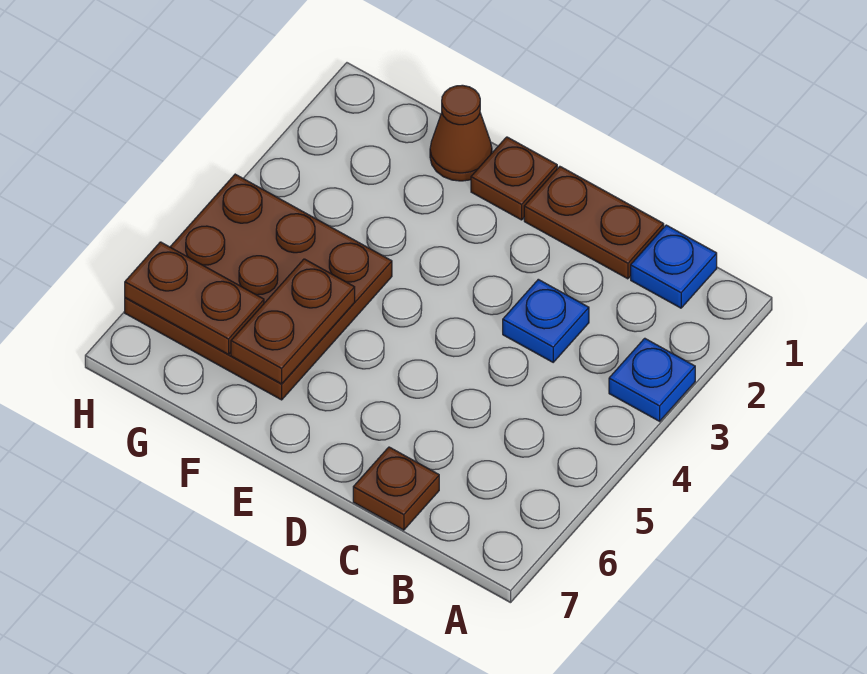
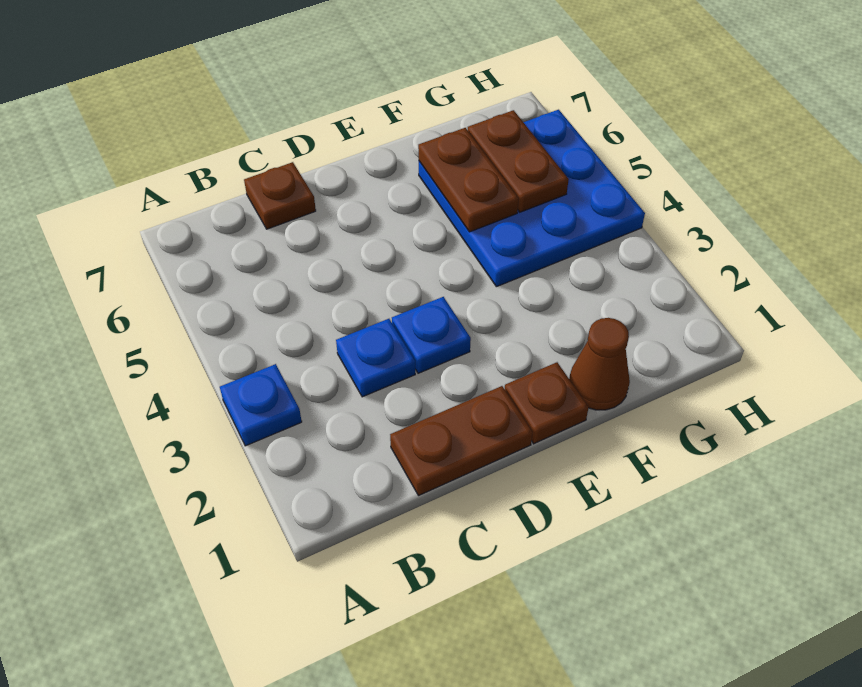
blue 1x1 plate [631,225,717,308] -> blue 1x1 plate moved to [392,297,471,373]
brown 3x3 plate [125,174,392,400] -> blue 3x3 plate [419,110,645,287]
brown 1x2 plate [125,242,264,354] -> brown 1x2 plate turned to [468,110,569,212]

